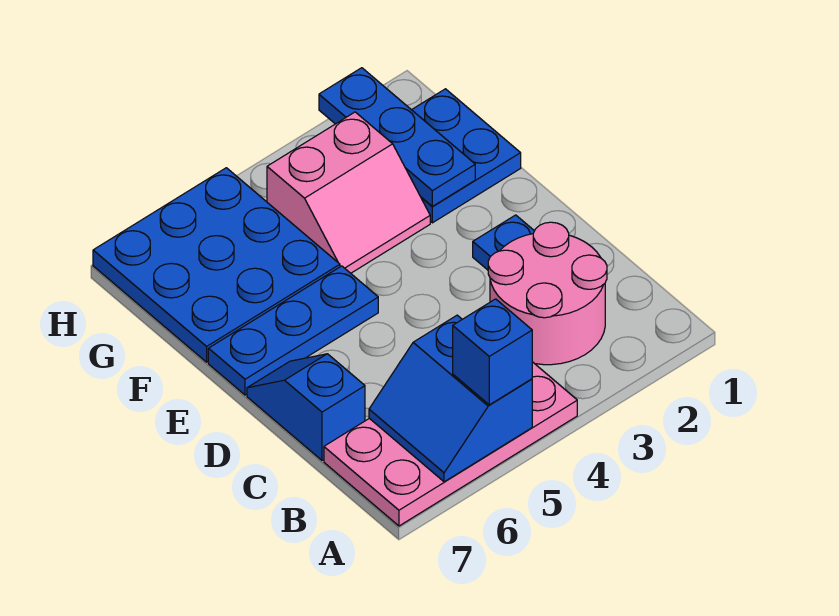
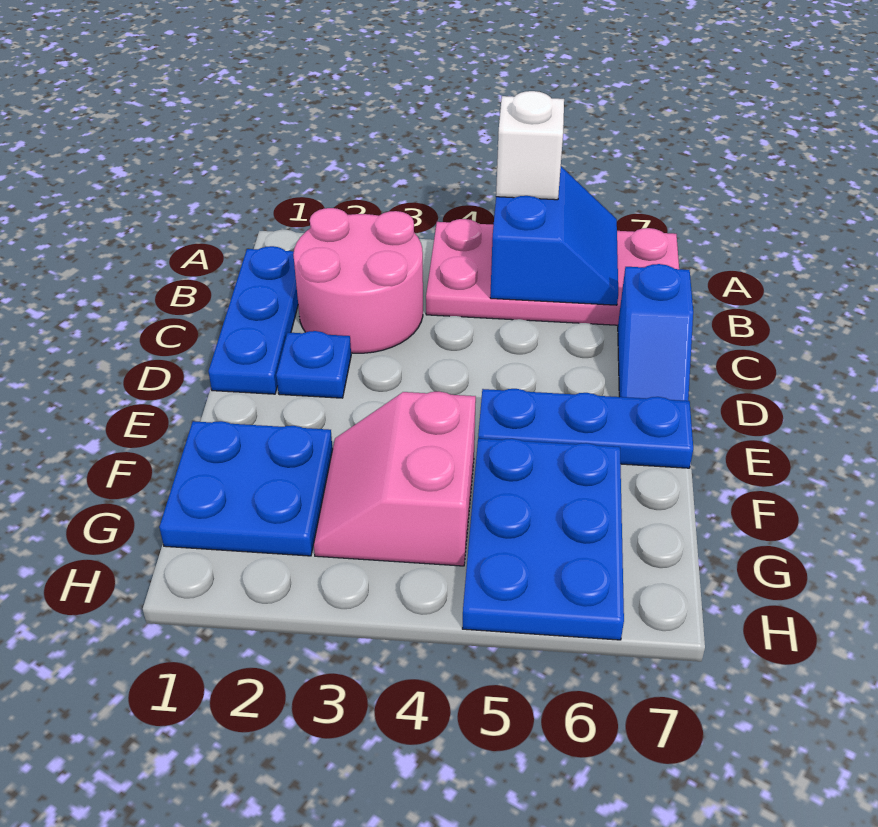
blue 1x1 brick [453,299,532,405] -> white 1x1 brick [496,91,564,200]
blue 1x3 plate [319,68,475,206] -> blue 1x3 plate moved to [208,246,298,394]
pink 2x2 slope [267,112,430,273] -> pink 2x2 slope turned to [314,392,476,566]
blue 3x3 plate [93,168,340,362] -> blue 2x3 plate [462,438,624,640]

